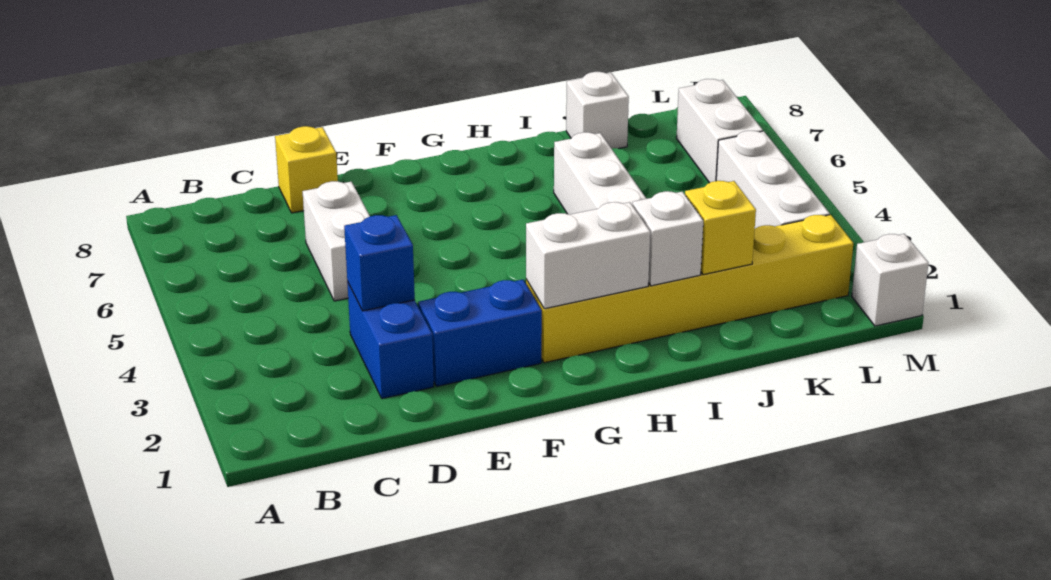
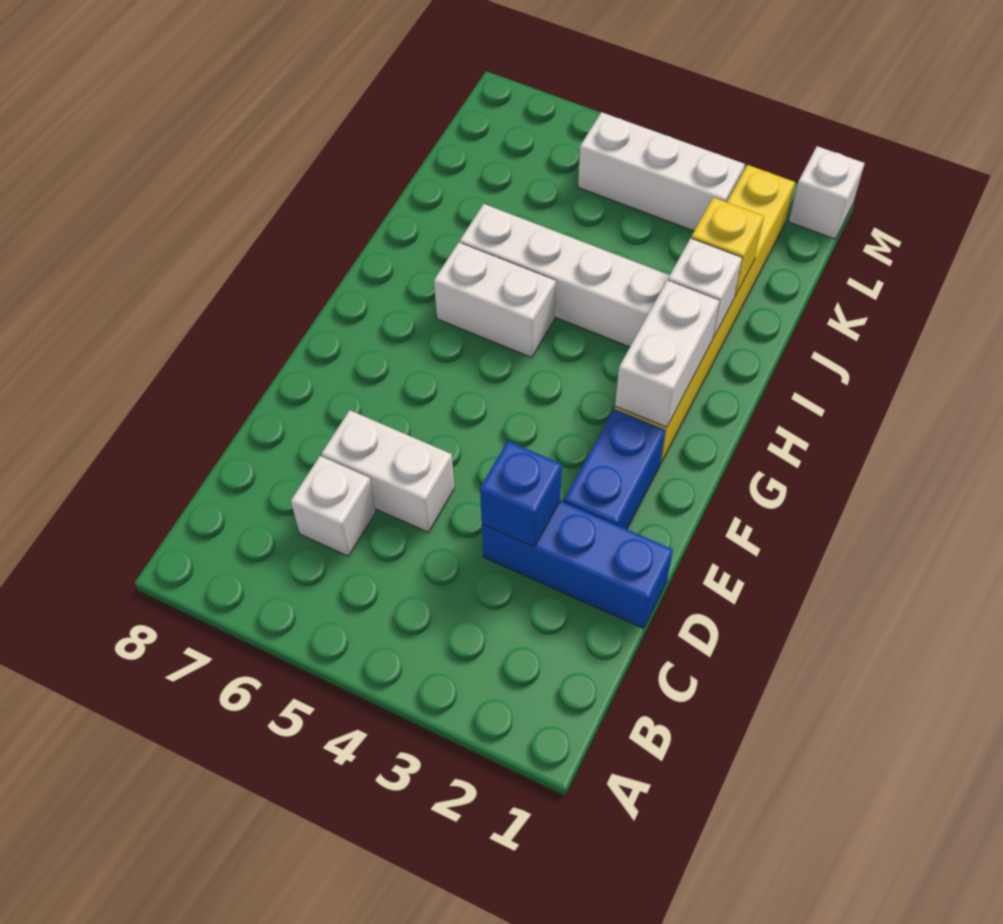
blue 1x2 brick [347,282,434,399] -> blue 1x3 brick [482,501,673,628]
yellow 1x1 brick [275,126,338,213] -> none
white 1x1 brick [566,72,629,149] -> white 1x1 brick moved to [291,456,376,556]
white 1x2 brick [676,79,763,183] -> white 1x2 brick moved to [434,242,556,358]

